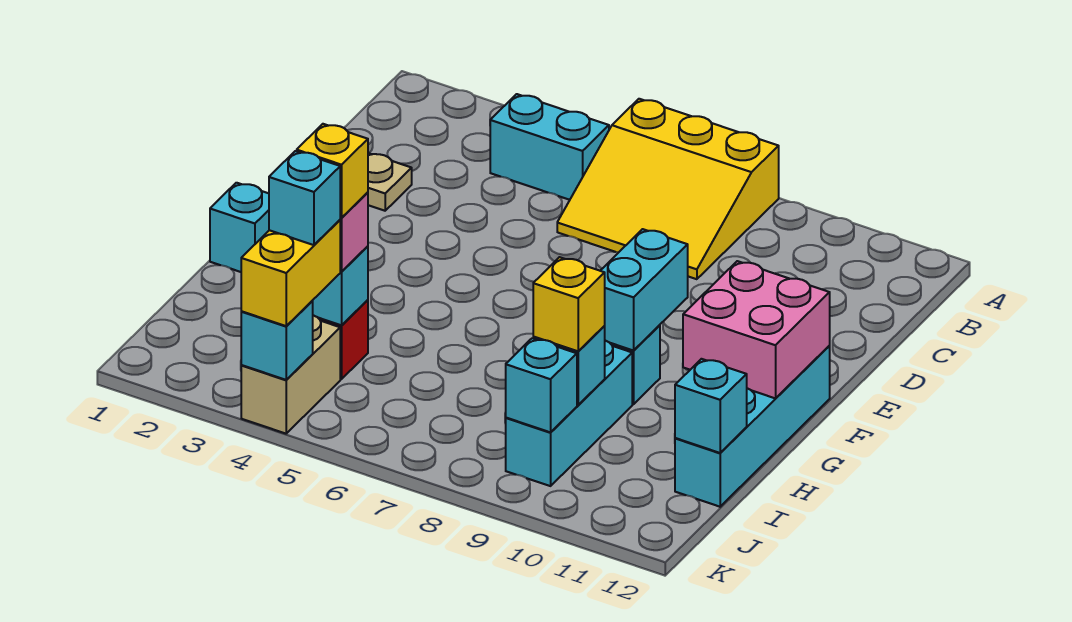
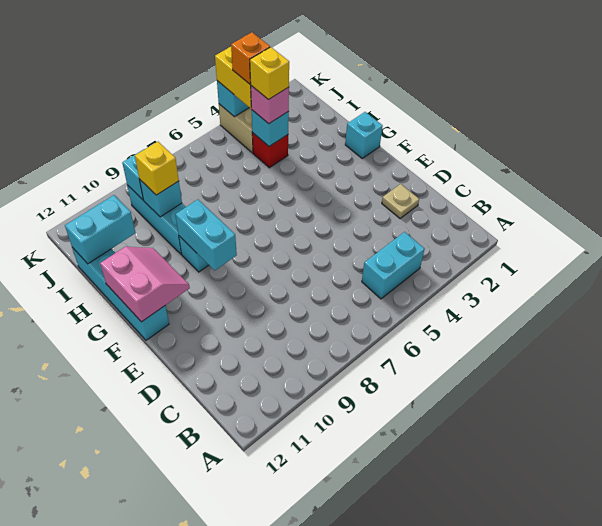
yellow 3x3 slope [557,99,779,279] -> none
pink 2x2 brick [683,261,830,398] -> pink 2x2 slope [100,247,190,322]
cyan 1x1 brick [675,359,747,453] -> cyan 1x2 brick [65,195,136,264]
cyan 1x1 brick [269,151,340,245] -> orange 1x1 brick [231,32,270,84]

